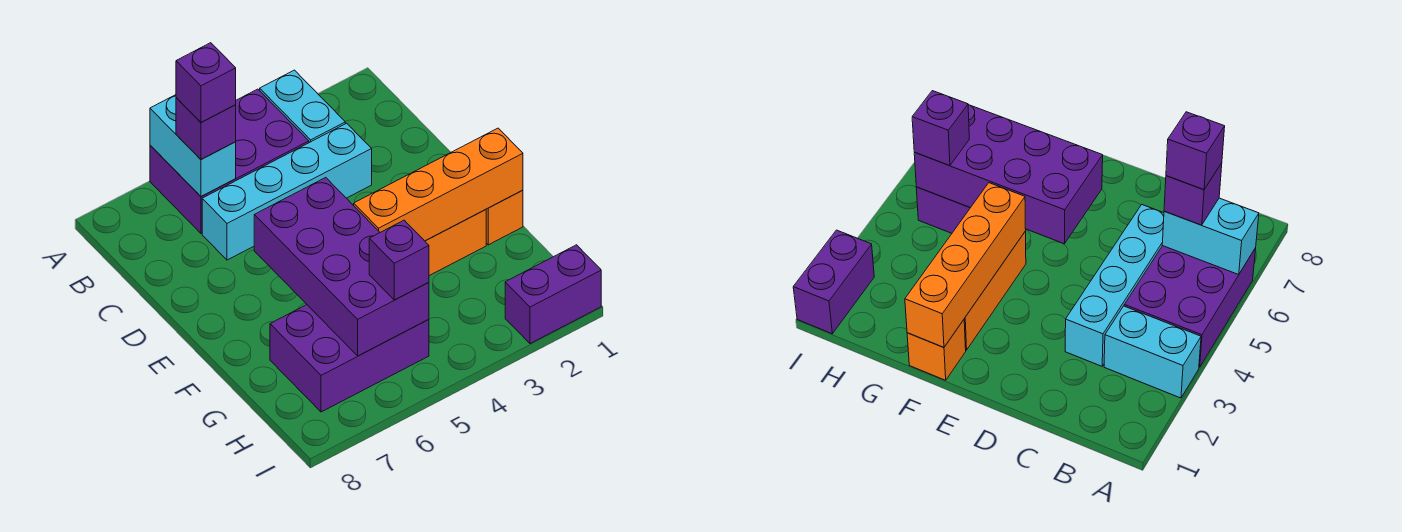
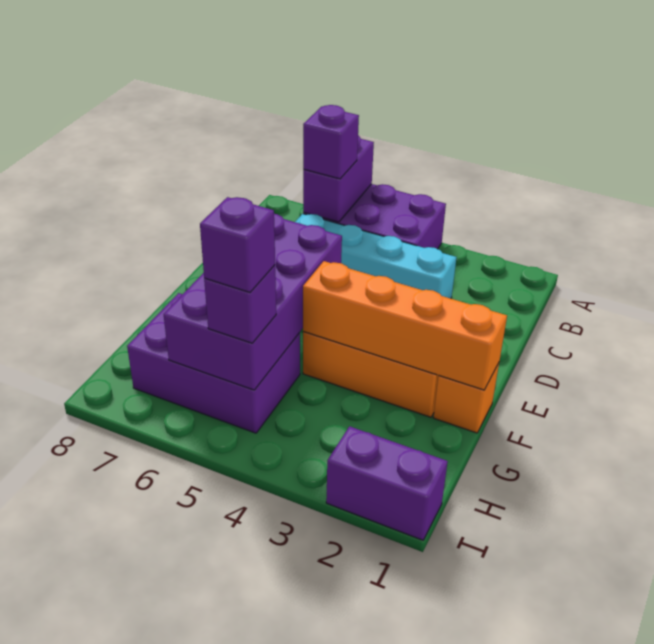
cyan 1x2 brick [260,70,345,143] -> none
cyan 1x2 brick [150,95,236,197] -> purple 1x2 brick [303,135,374,222]
purple 1x1 brick [176,43,236,122] -> purple 1x1 brick moved to [200,197,275,292]

